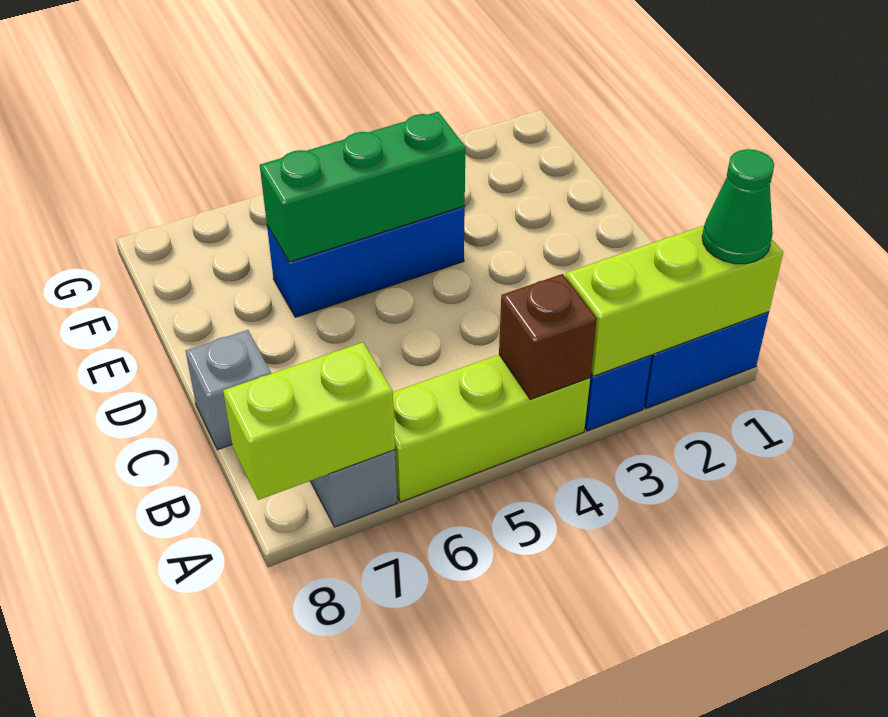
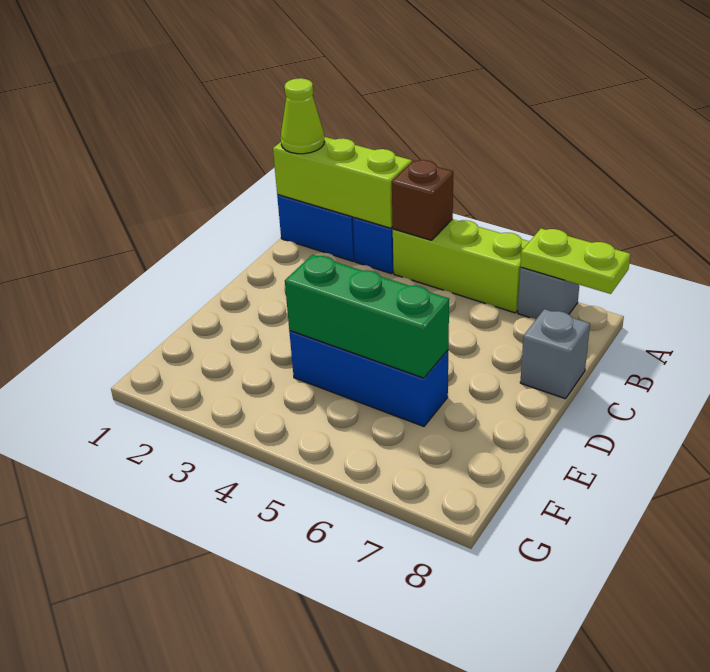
green 1x1 cone [702,149,774,264] -> lime 1x1 cone [281,78,324,154]
lime 1x2 brick [223,342,395,500] -> lime 1x2 plate [520,228,631,294]

